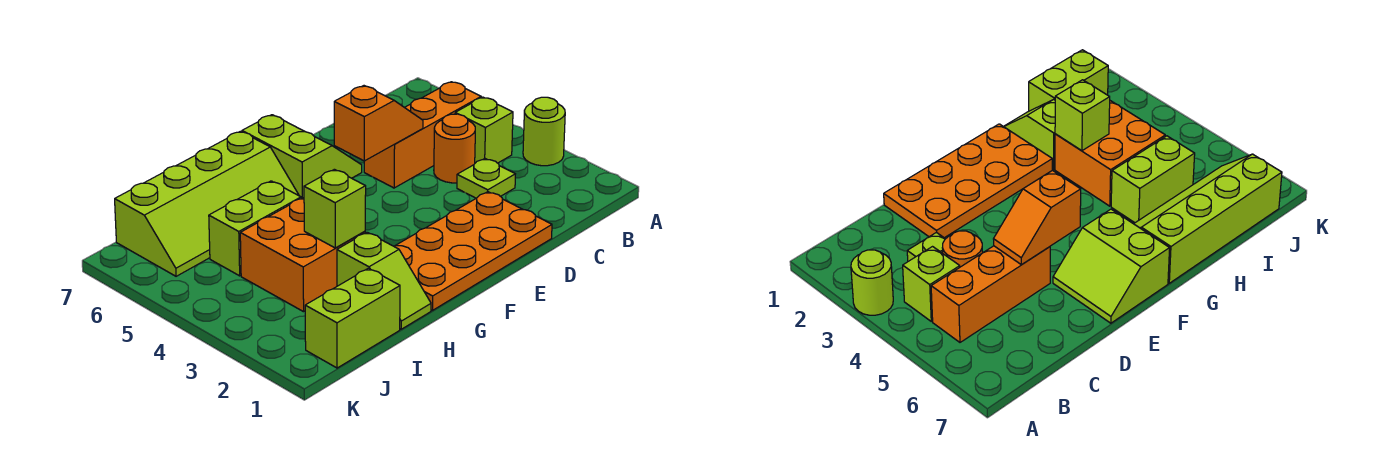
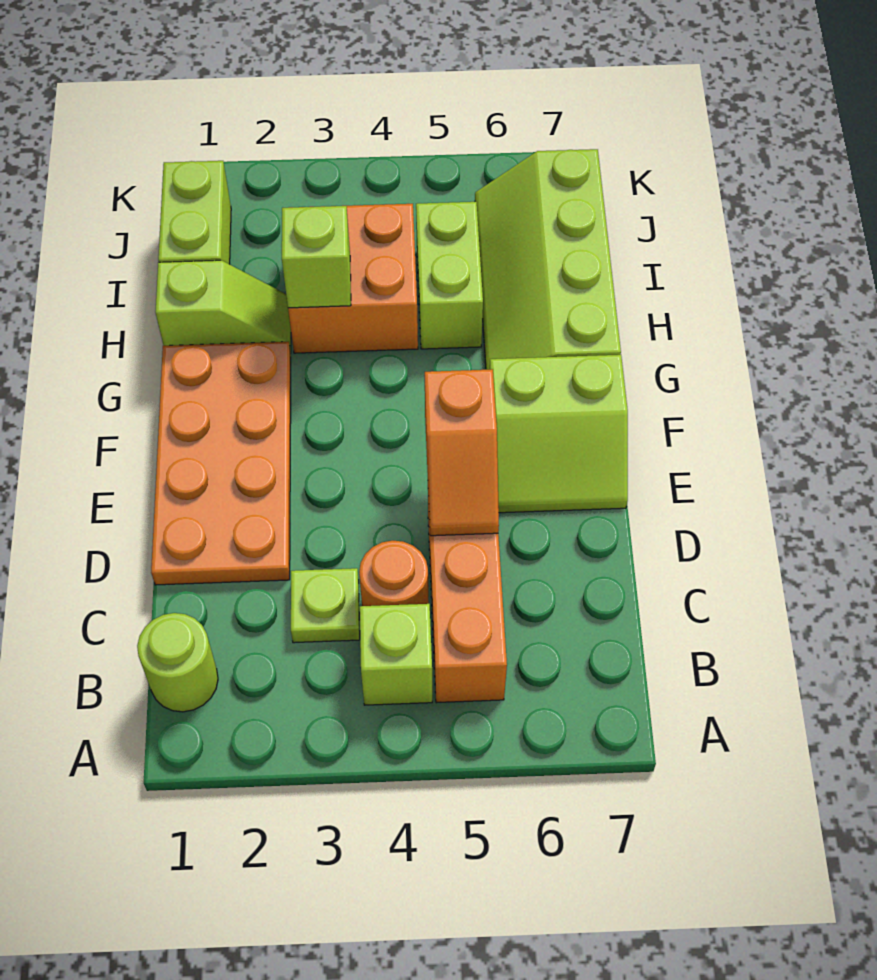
lime 1x1 round brick [523,97,565,166] -> lime 1x1 round brick moved to [137,613,218,712]
lime 1x2 slope [337,232,431,329] -> lime 1x2 slope turned to [155,260,291,353]

